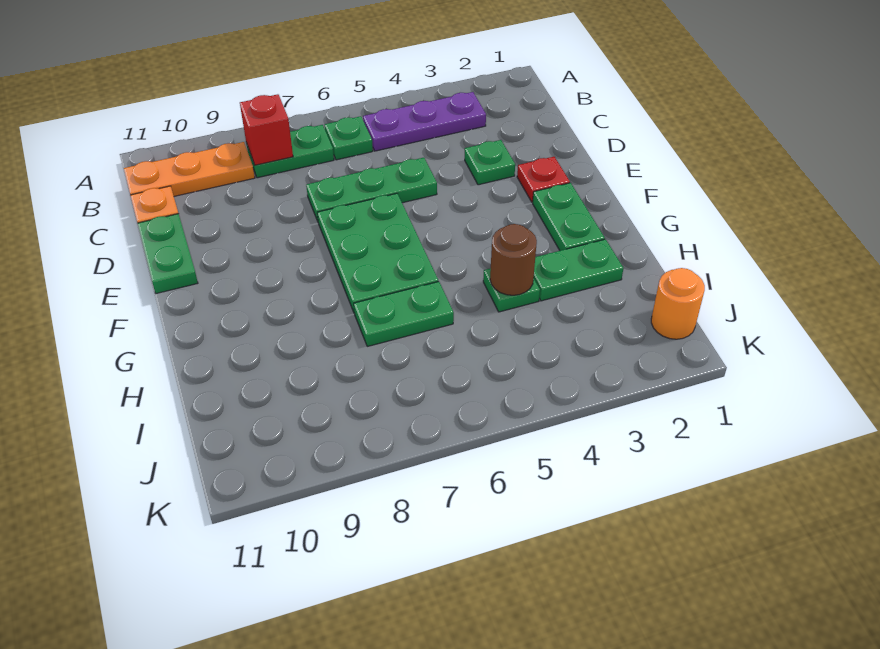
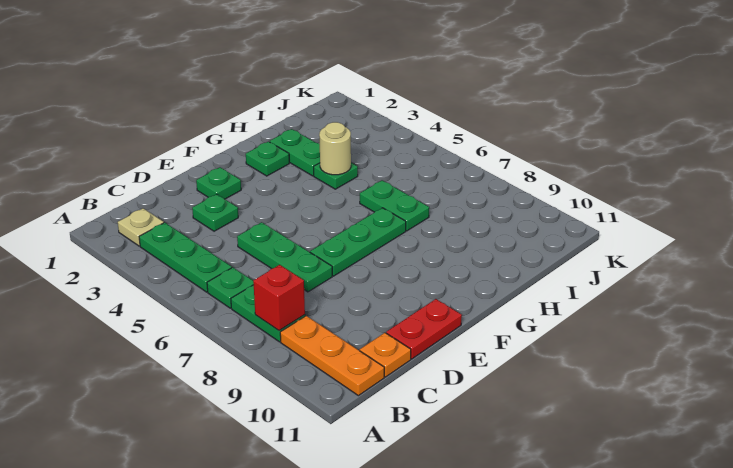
none -> tan 1x1 plate [118,208,164,246]
purple 1x3 plate [363,92,486,151] -> green 1x3 plate [139,223,232,292]
green 1x2 plate [138,214,198,294] -> red 1x2 plate [386,299,462,359]
red 1x1 plate [517,157,570,202] -> green 1x1 plate [196,167,241,199]
green 2x3 plate [317,193,438,312] -> green 1x3 plate [310,208,406,276]
green 1x2 plate [533,183,605,251] -> green 1x1 plate [246,142,289,176]
brown 1x1 round brick [490,224,537,295] -> tan 1x1 round brick [319,122,351,175]
orange 1x1 round brick [651,268,705,339] -> none

